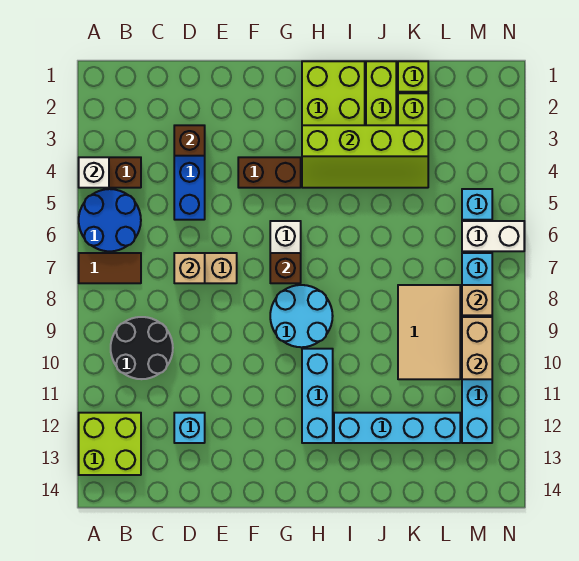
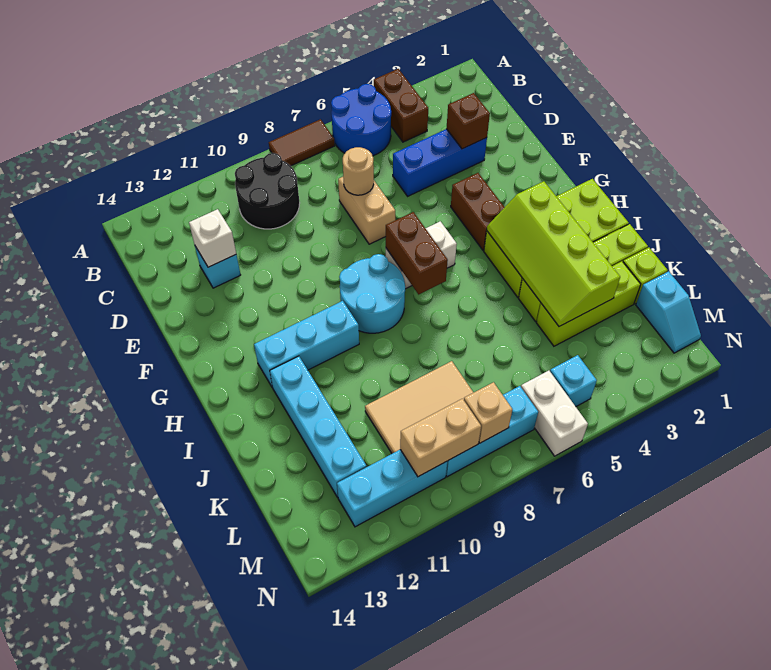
white 1x1 brick [79,157,109,188] -> white 1x1 brick moved to [189,209,236,267]
brown 1x2 tile [79,253,141,283] -> brown 1x2 tile turned to [269,119,335,166]
lime 2x2 brick [79,413,141,475] -> none
tan 1x1 brick [174,253,205,283] -> tan 1x1 round brick [343,147,374,195]
brown 1x1 brick [270,253,301,283] -> brown 1x2 brick [386,212,448,294]
none -> cyan 1x2 slope [636,271,701,353]

